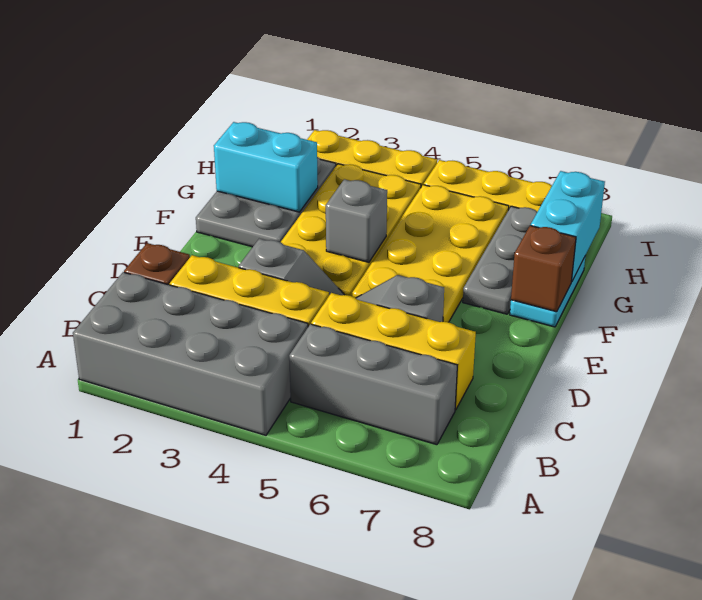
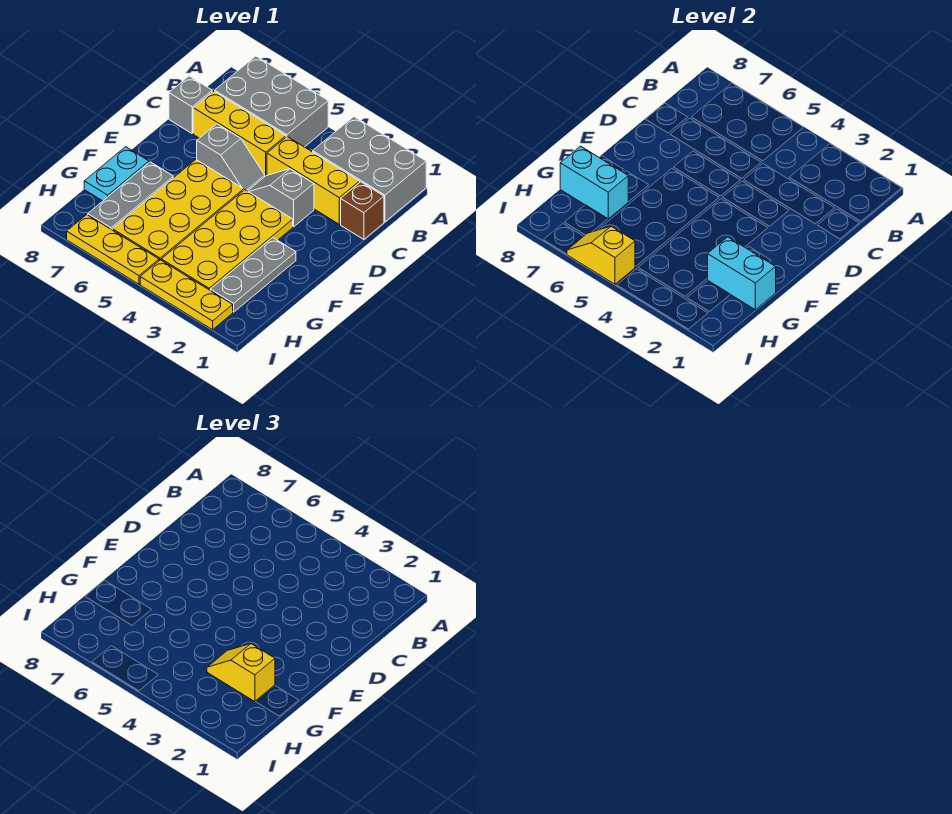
grey 2x4 brick [73,272,308,435] -> grey 2x3 brick [313,117,426,222]
grey 1x3 brick [289,324,457,445] -> grey 2x3 brick [215,56,328,147]
grey 2x3 plate [196,157,336,247] -> grey 1x3 plate [210,238,296,312]
grey 1x1 brick [326,179,387,262] -> grey 1x1 brick moved to [169,76,212,133]
brown 1x1 brick [511,225,576,312] -> none
none -> yellow 1x2 slope [207,644,275,702]
cyan 1x2 brick [531,171,605,282] -> cyan 1x2 brick turned to [560,146,628,219]
none -> yellow 1x2 slope [567,226,635,284]

